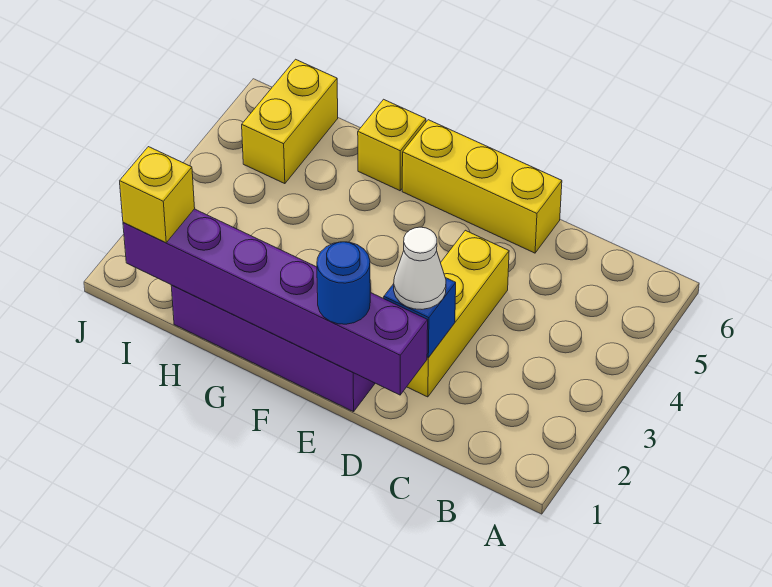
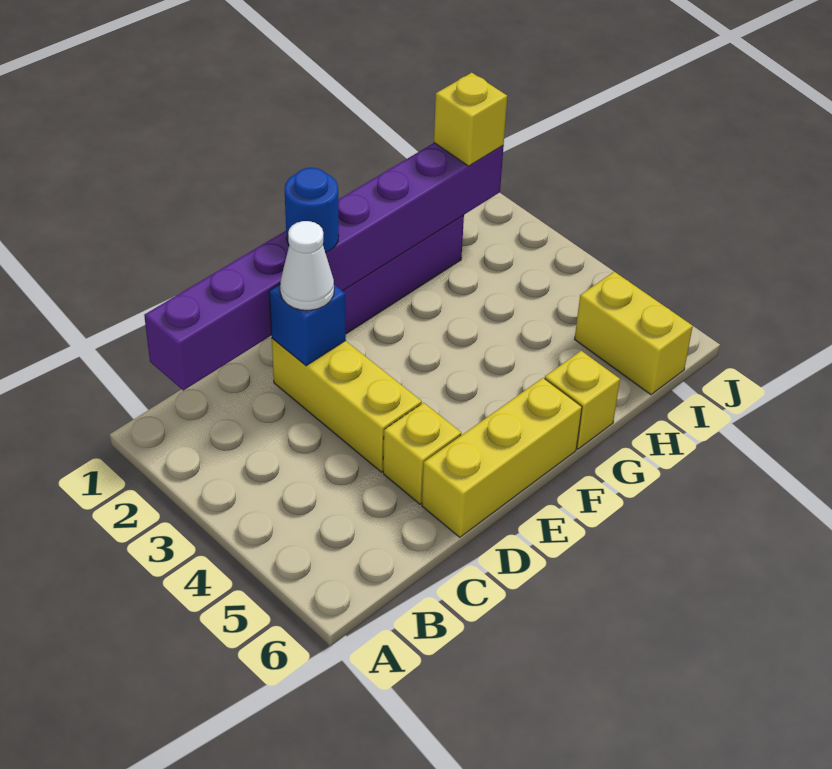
purple 1x6 brick [123,209,428,395] -> purple 1x8 brick [144,143,504,391]
none -> yellow 1x1 brick [383,403,461,504]

